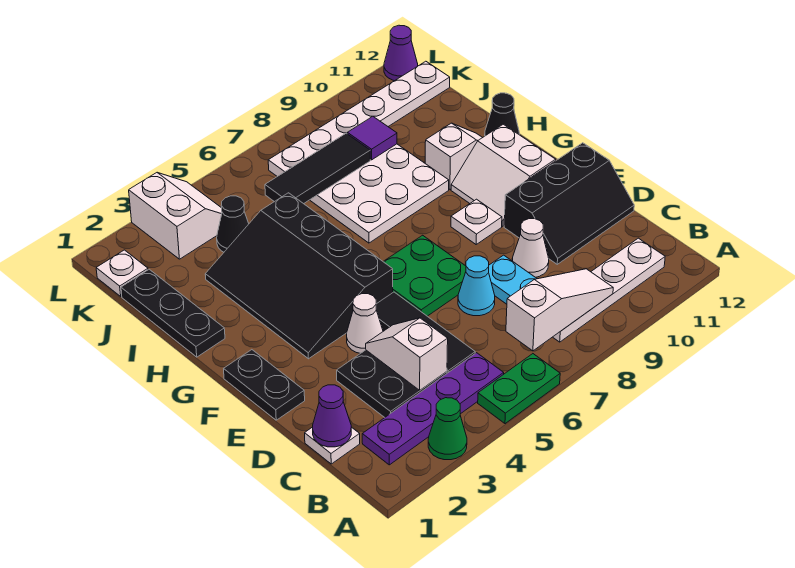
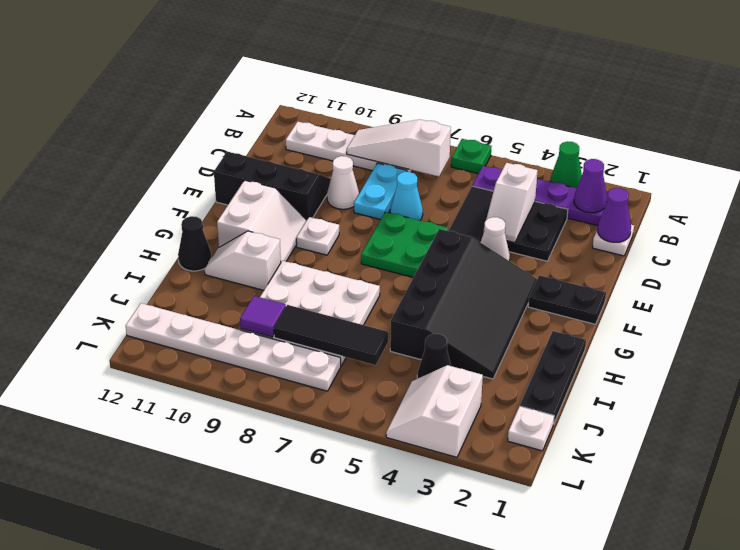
green 1x2 plate [478,354,560,424] -> green 1x1 plate [451,139,492,174]
black 1x2 plate [224,350,305,420] -> black 1x2 plate turned to [528,275,606,324]
purple 1x1 cone [384,25,418,81] -> purple 1x1 cone moved to [574,159,607,213]

